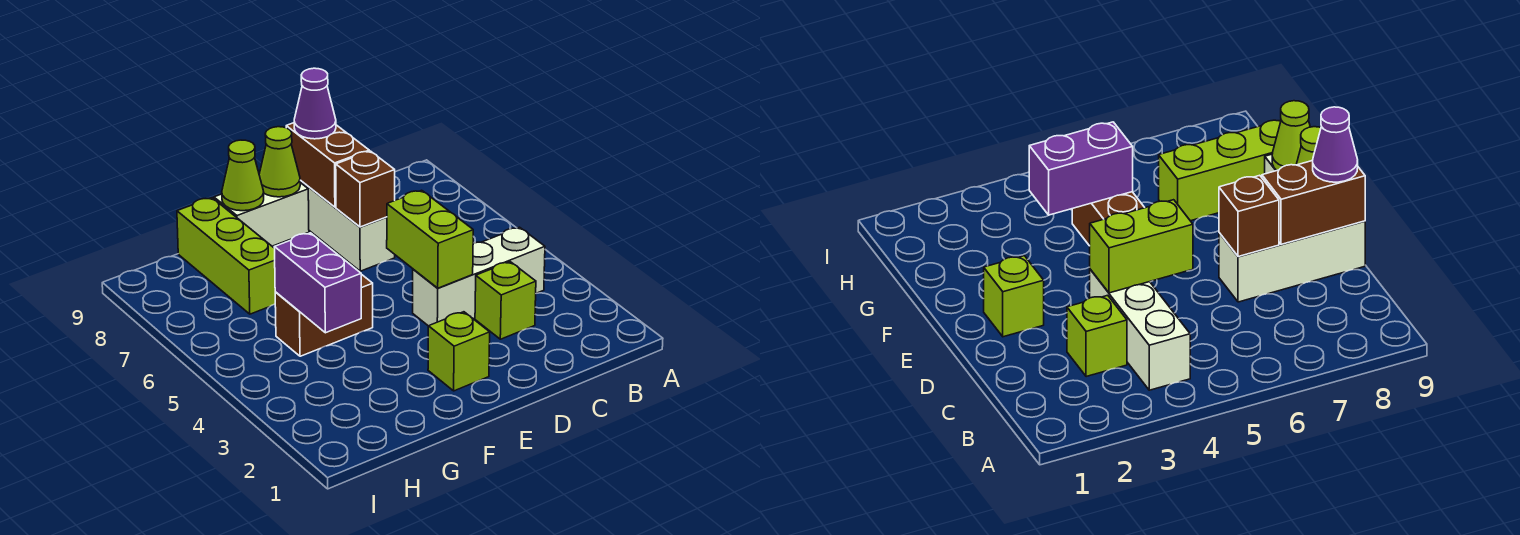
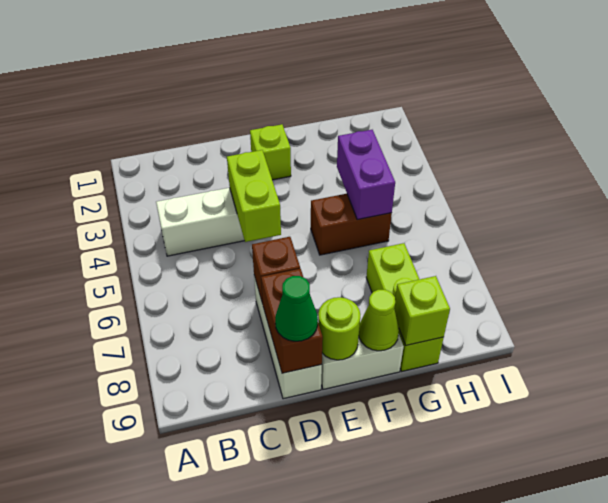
lime 1x1 brick [475,262,536,339] -> lime 1x1 brick moved to [395,276,450,345]
purple 1x1 cone [294,68,336,139] -> green 1x1 cone [275,276,318,341]
lime 1x1 cone [259,127,300,197] -> lime 1x1 round brick [318,297,360,360]

